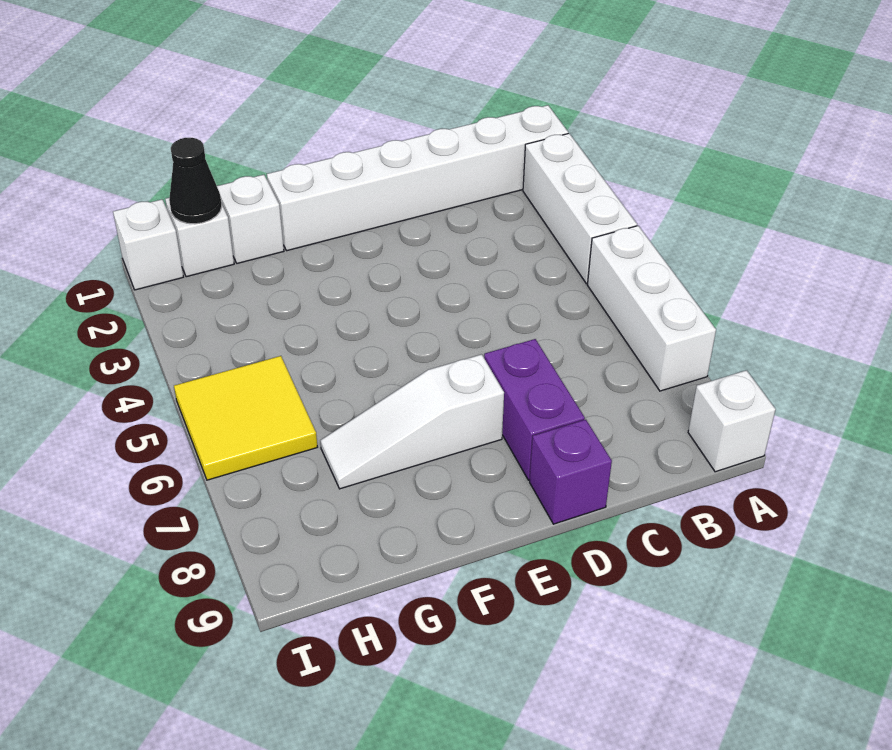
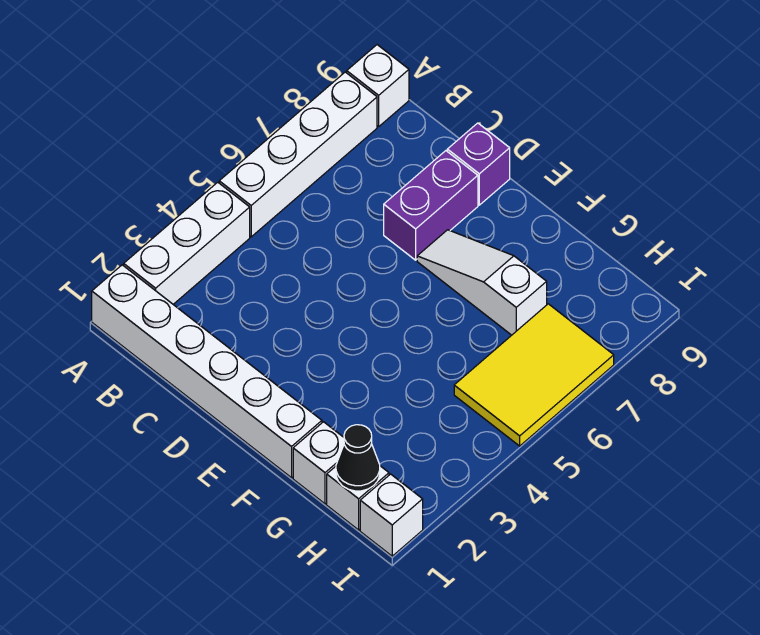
white 1x3 brick [588,226,716,391] -> white 1x4 brick [219,72,377,237]
white 1x3 slope [320,354,504,489] -> white 1x3 slope turned to [417,230,547,335]
yellow 2x2 tile [174,356,317,480] -> yellow 2x3 tile [454,304,614,446]

